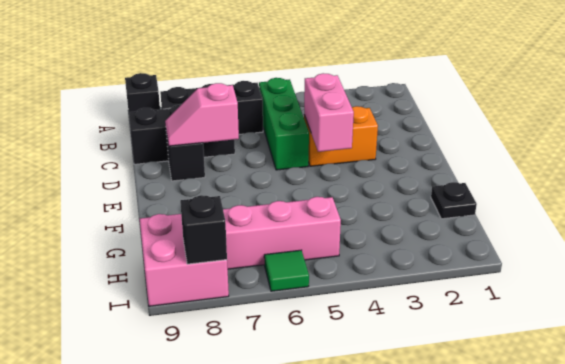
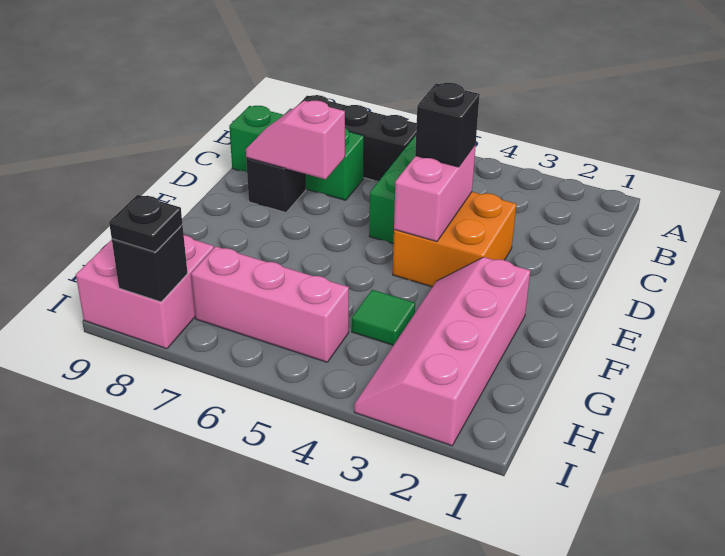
black 1x1 brick [125,73,160,112] -> black 1x1 brick moved to [415,83,480,167]
black 1x3 brick [129,105,235,164] -> green 1x3 brick [229,106,364,200]
orange 1x2 brick [304,106,378,166] -> orange 2x2 brick [393,192,516,287]
none -> pink 2x4 slope [354,257,530,446]
black 1x1 plate [431,182,477,219] -> black 1x1 plate moved to [109,195,182,252]
green 1x1 tile [264,250,309,291] -> green 1x1 tile moved to [352,290,415,345]

